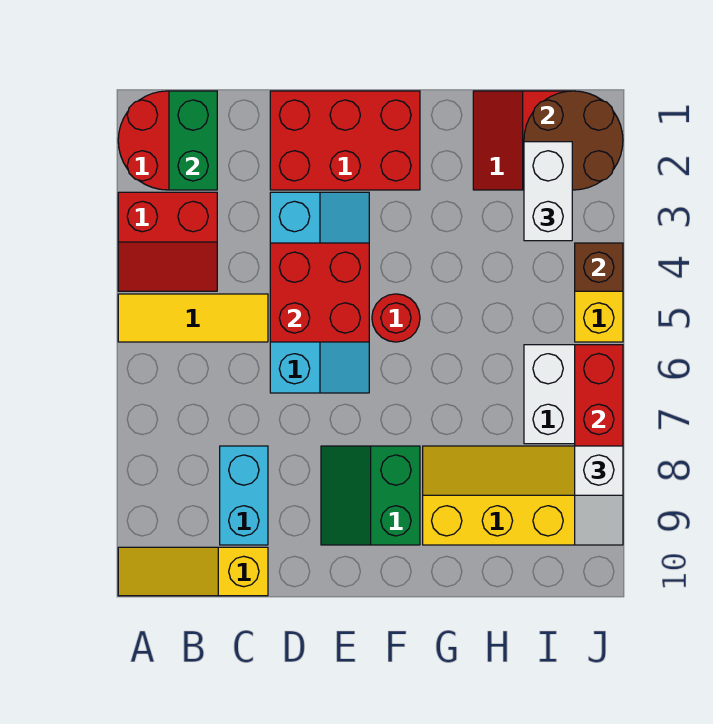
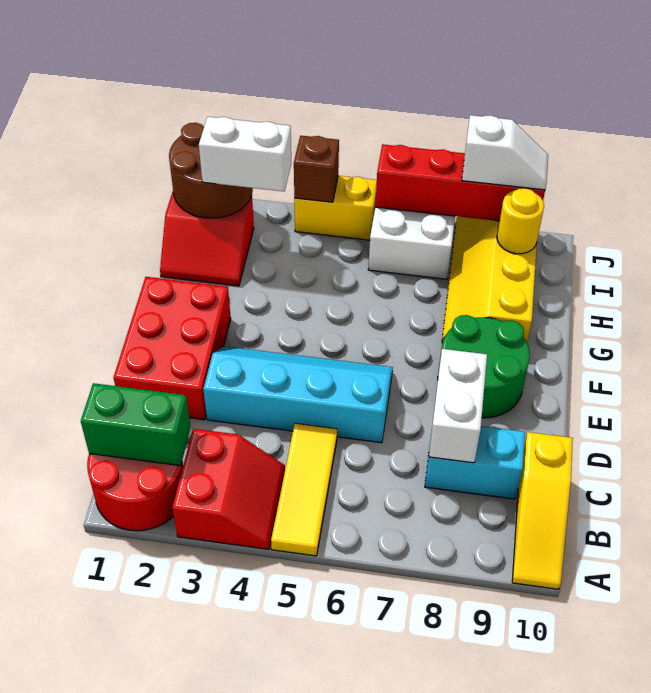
none -> white 1x2 brick [429,349,487,463]
red 2x2 brick [270,243,369,342] -> none
green 2x2 slope [321,446,420,545] -> green 2x2 round brick [438,315,530,418]
red 1x1 round brick [372,294,420,342] -> none
none -> yellow 1x1 round brick [497,188,544,254]

